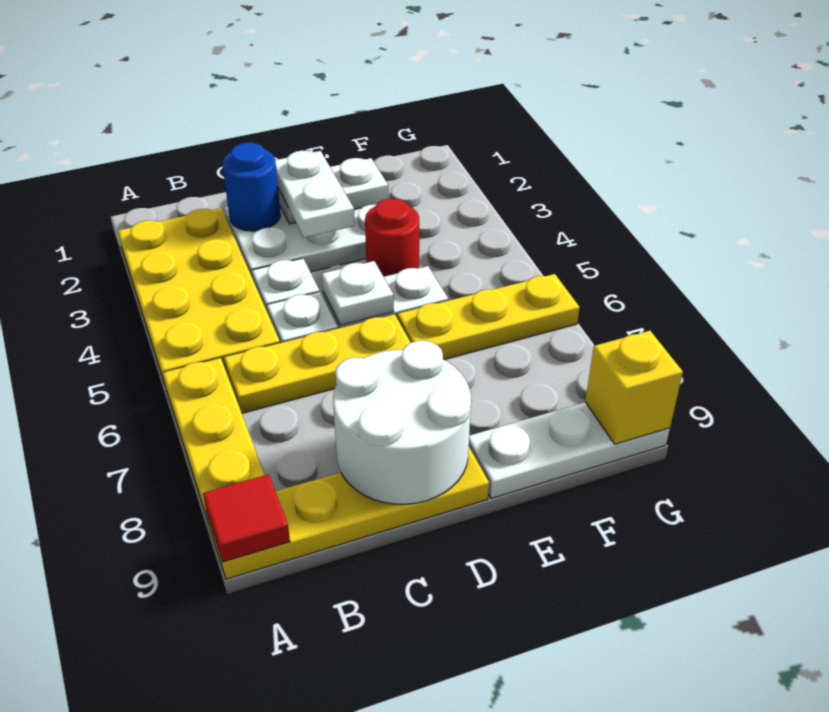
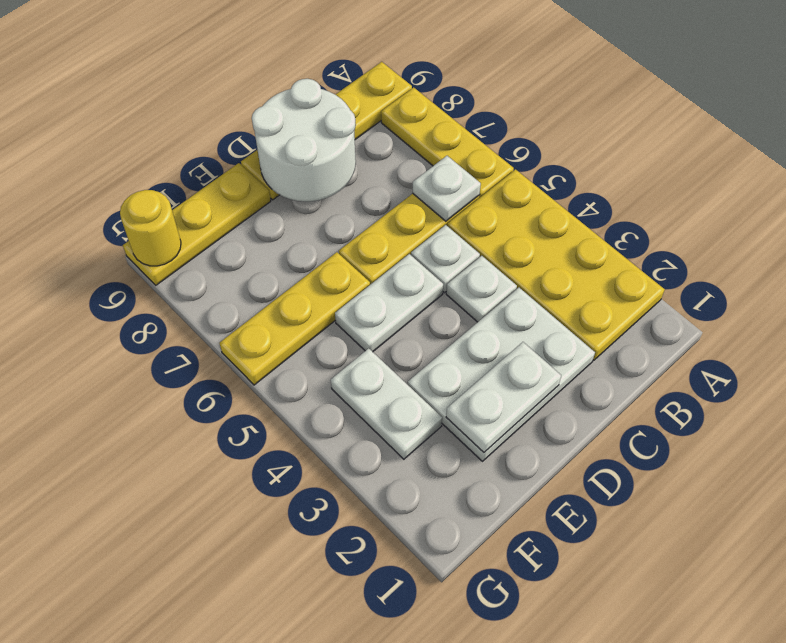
red 1x1 tile [203,474,290,562] -> none
blue 1x1 round brick [222,143,281,231] -> none
white 1x2 plate [275,151,355,237] -> white 1x2 plate moved to [331,348,442,459]
white 1x1 plate [322,261,394,325] -> white 1x1 plate moved to [413,156,481,221]
red 1x1 round brick [365,199,419,277] -> none
white 1x3 plate [469,402,670,499] -> yellow 1x3 plate [123,163,271,285]
yellow 1x1 brick [585,331,683,444] -> yellow 1x1 round brick [120,190,181,266]

